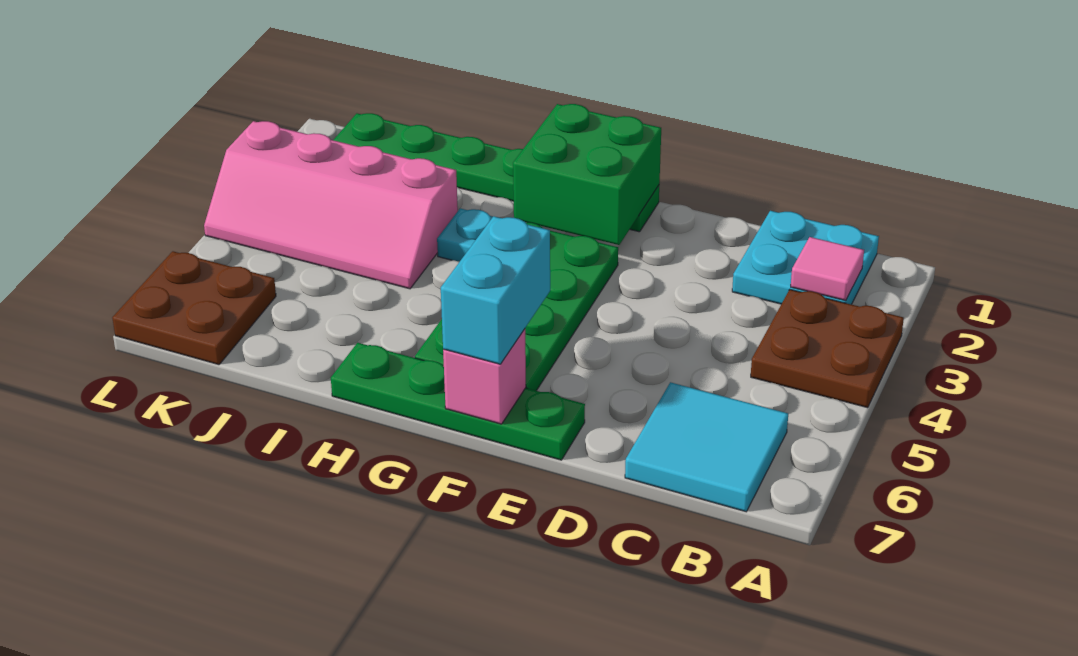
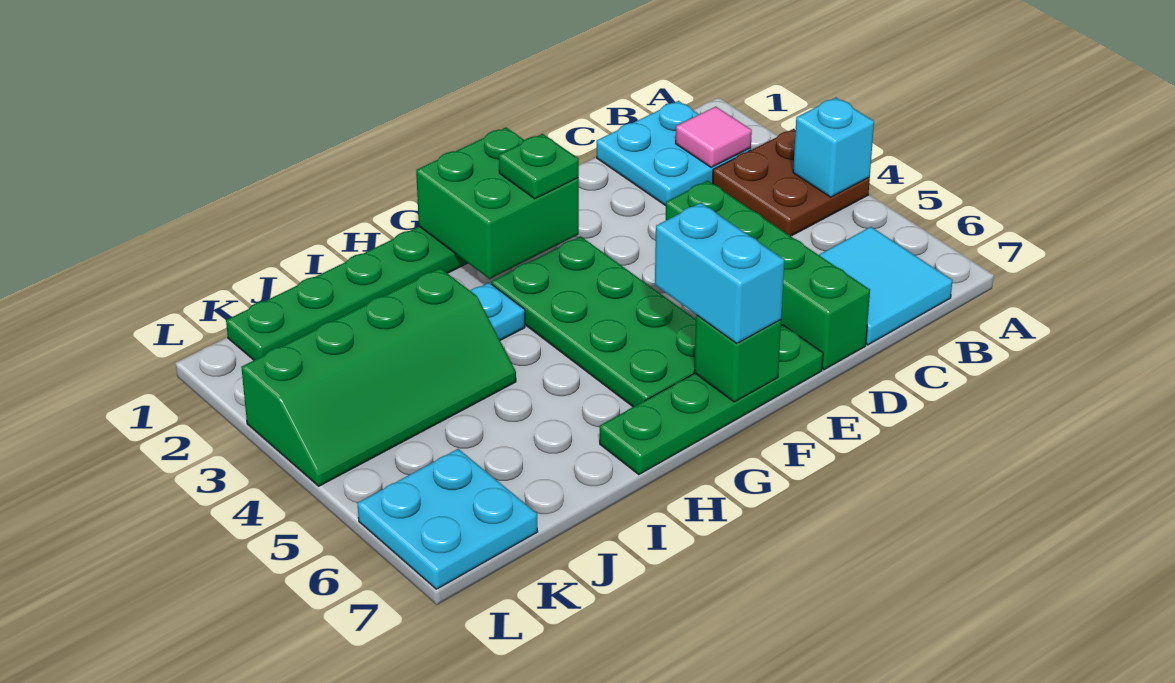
none -> cyan 1x1 brick [793,98,874,197]
none -> green 1x4 brick [666,181,870,370]
none -> green 1x1 plate [499,134,579,199]
pink 1x1 brick [443,329,526,424] -> green 1x1 brick [694,315,781,402]
pink 2x4 slope [204,121,458,289] -> green 2x4 slope [241,268,516,486]
brown 2x2 plate [112,251,276,365] -> cyan 2x2 plate [357,449,538,589]

